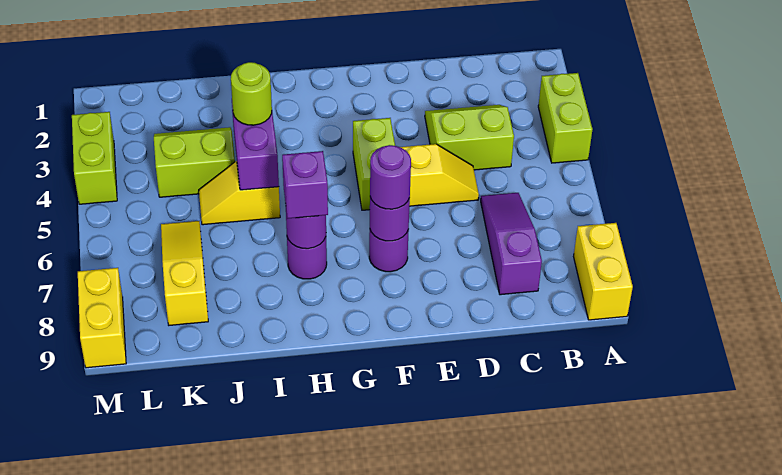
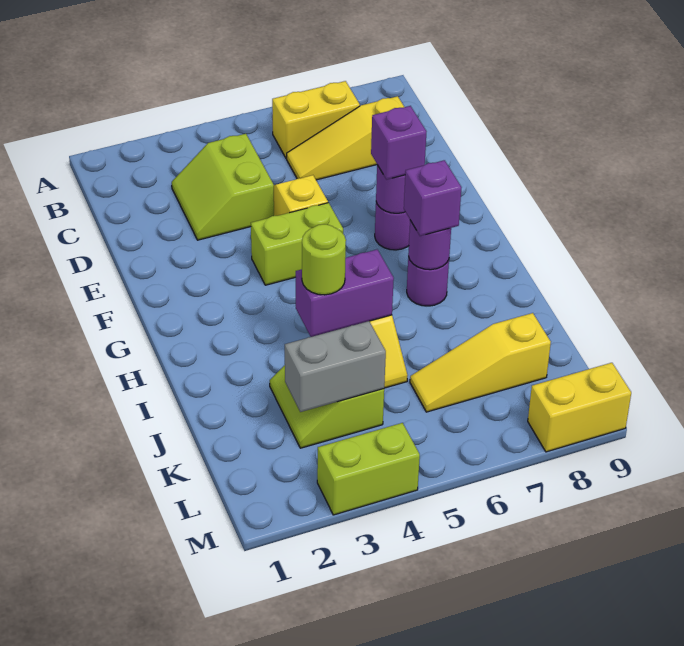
lime 1x2 brick [538,73,593,163] -> none
yellow 1x2 brick [574,223,633,320] -> yellow 1x2 brick moved to [272,81,360,158]
purple 1x3 slope [481,193,542,295] -> yellow 1x3 slope [287,96,404,180]
purple 1x1 round brick [370,145,411,209] -> purple 1x1 brick [371,106,427,180]
none -> grey 1x2 brick [285,321,386,412]

